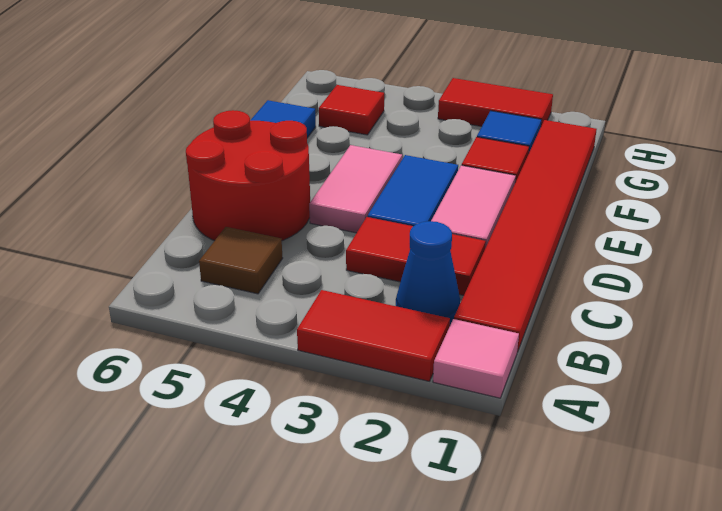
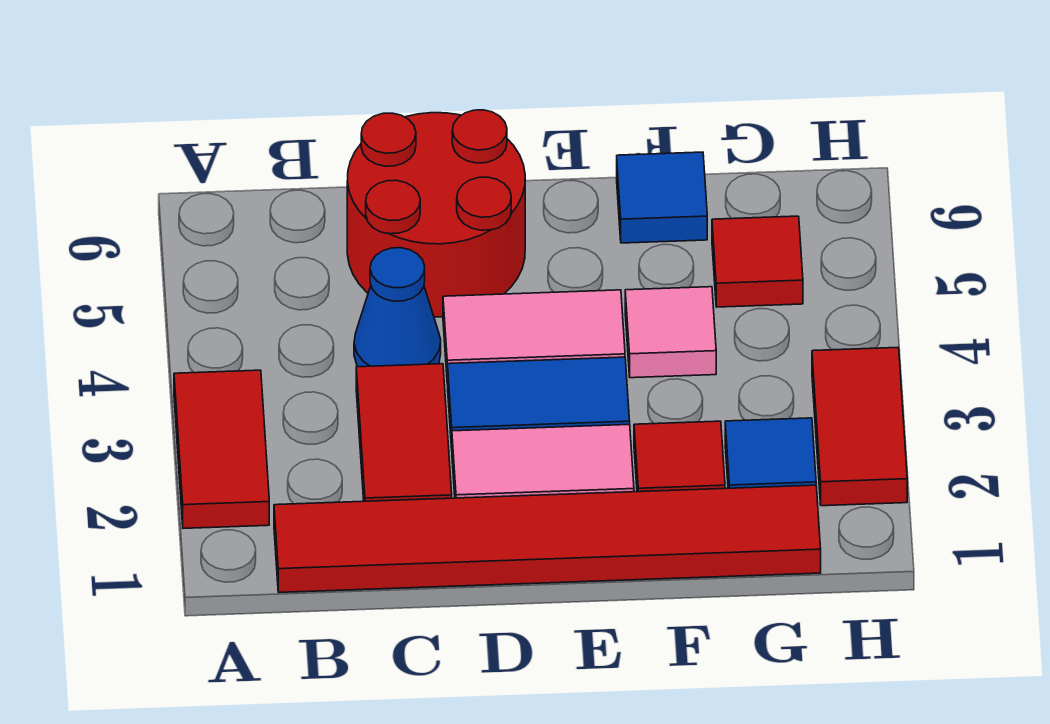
pink 1x1 tile [433,319,519,398] -> pink 1x1 tile moved to [625,287,716,378]
blue 1x1 cone [396,221,460,325] -> blue 1x1 cone moved to [354,248,441,367]
brown 1x1 tile [199,227,283,294] -> none

